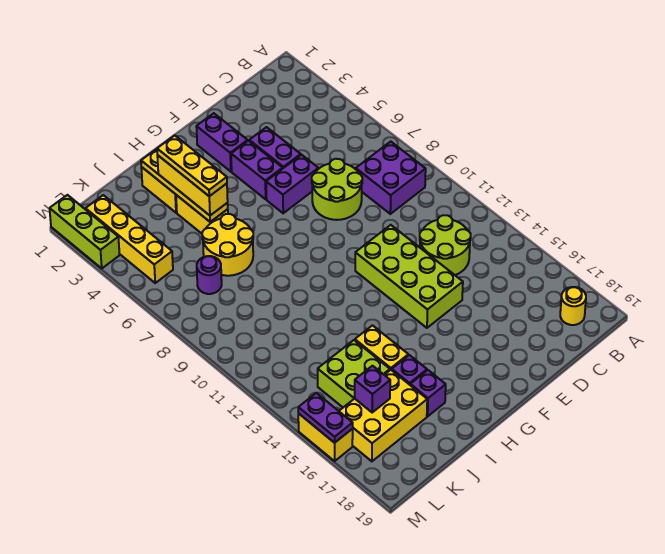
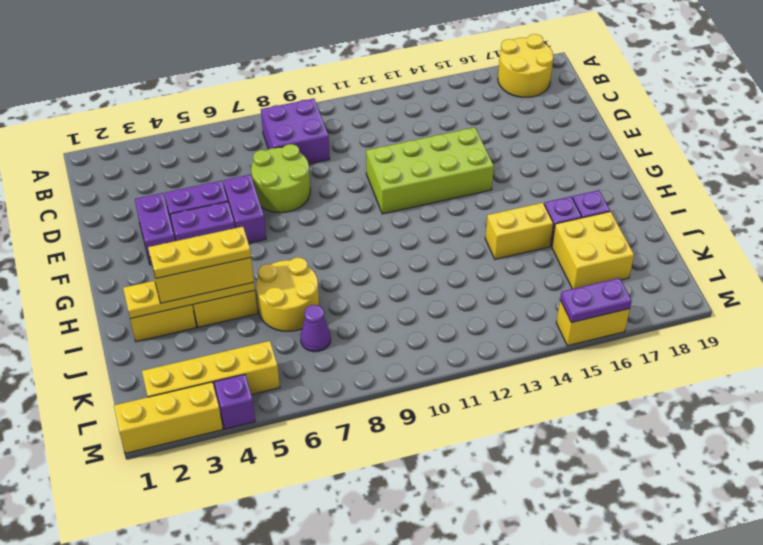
yellow 1x1 round brick [560,287,586,325] -> yellow 2x2 round brick [498,34,553,97]
lime 2x2 round brick [420,215,471,275] -> none
purple 1x2 brick [196,113,248,172] -> purple 1x2 brick turned to [135,193,175,265]
lime 2x2 brick [318,340,390,407] -> none
yellow 2x3 brick [339,370,427,461] -> yellow 2x2 brick [552,211,634,289]
purple 1x1 round brick [197,256,222,294] -> purple 1x1 cone [300,305,331,352]
purple 1x1 brick [355,366,390,412] -> purple 1x1 brick moved to [214,374,255,429]
lime 1x3 brick [50,195,120,268] -> yellow 1x3 brick [114,382,223,453]

